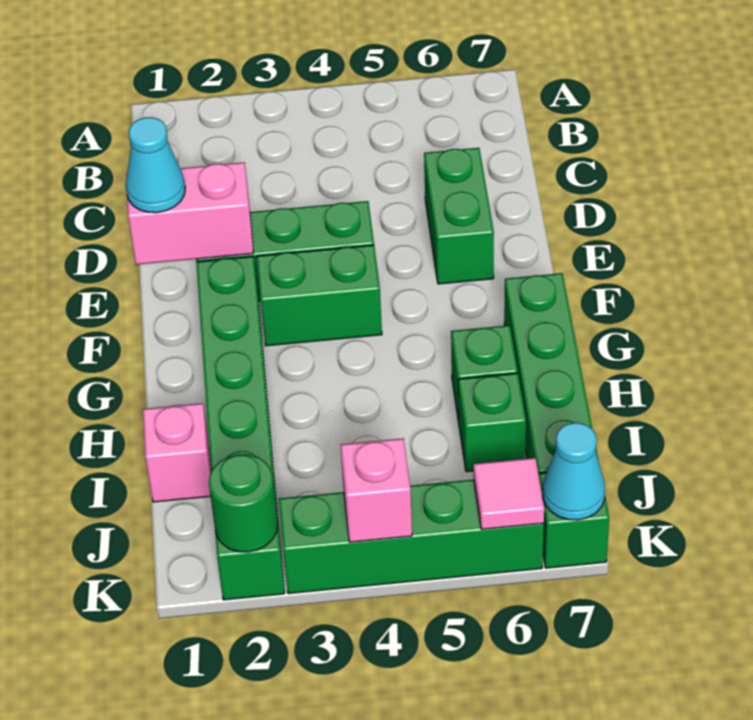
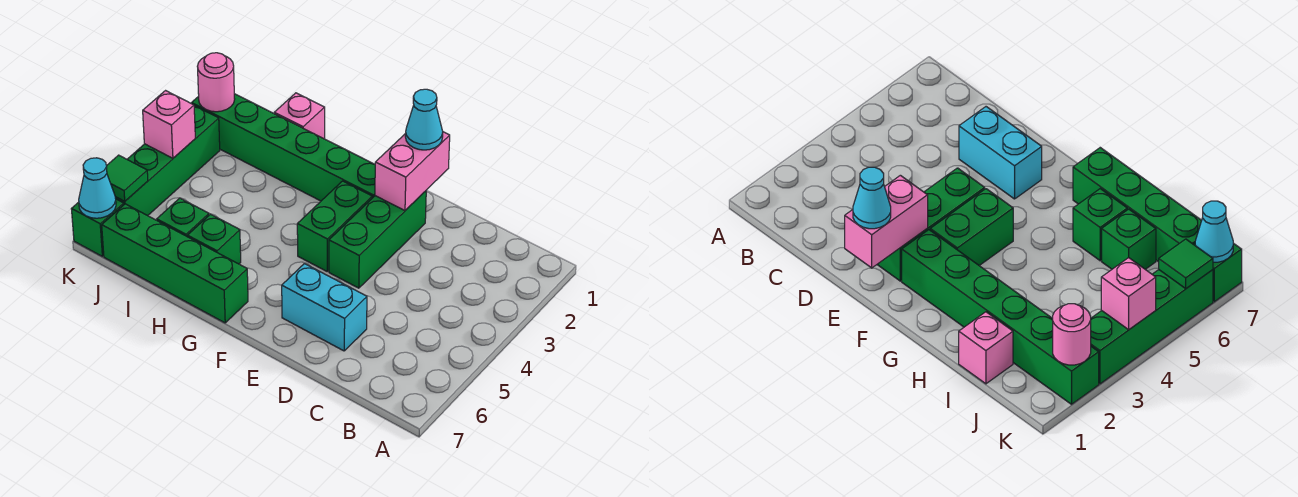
green 1x2 brick [424,148,494,284] -> cyan 1x2 brick [282,264,367,351]
green 1x1 round brick [209,454,278,552] -> pink 1x1 round brick [197,53,235,112]
pink 1x1 tile [474,458,544,529] -> green 1x1 tile [106,155,148,201]

